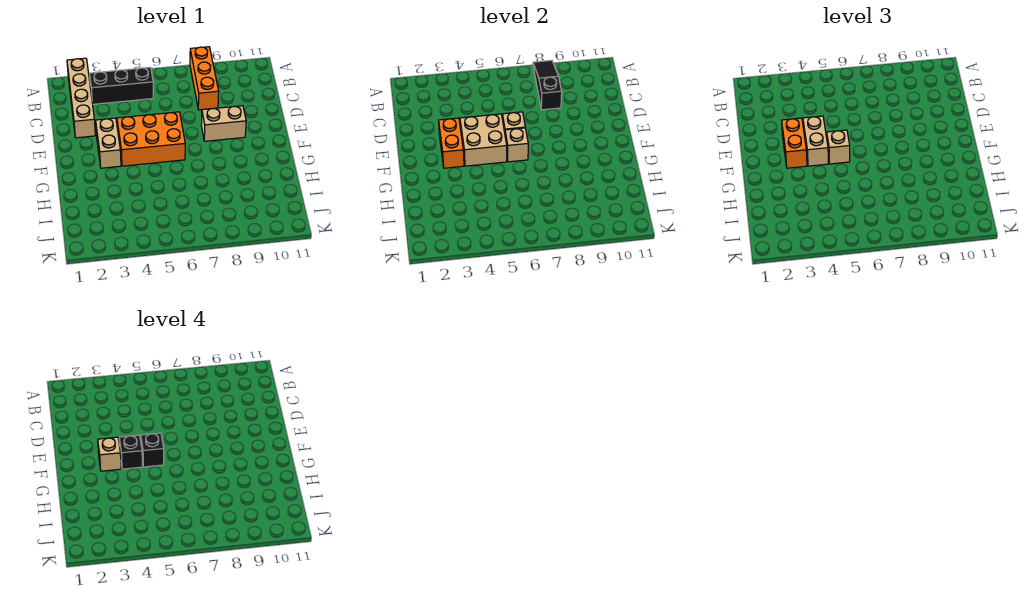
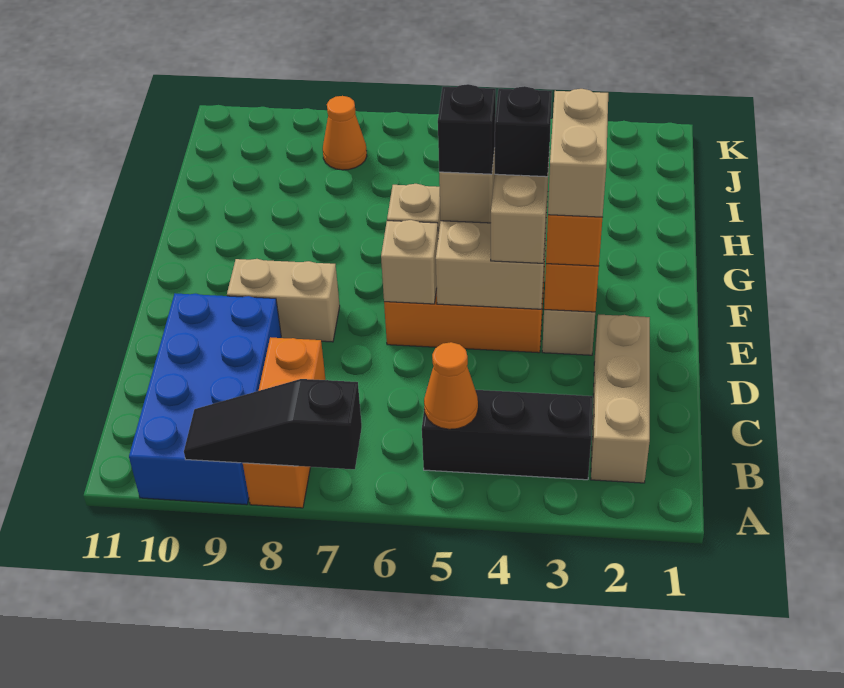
tan 1x4 brick [67,58,95,138] -> tan 1x3 brick [591,315,650,483]
black 1x3 slope [533,60,562,110] -> black 1x3 slope turned to [184,379,362,469]
none -> blue 2x4 brick [129,293,281,505]
none -> orange 1x1 cone [424,342,478,429]
tan 1x1 brick [98,437,121,471] -> tan 1x2 brick [548,89,608,217]
none -> orange 1x1 cone [323,96,367,170]

